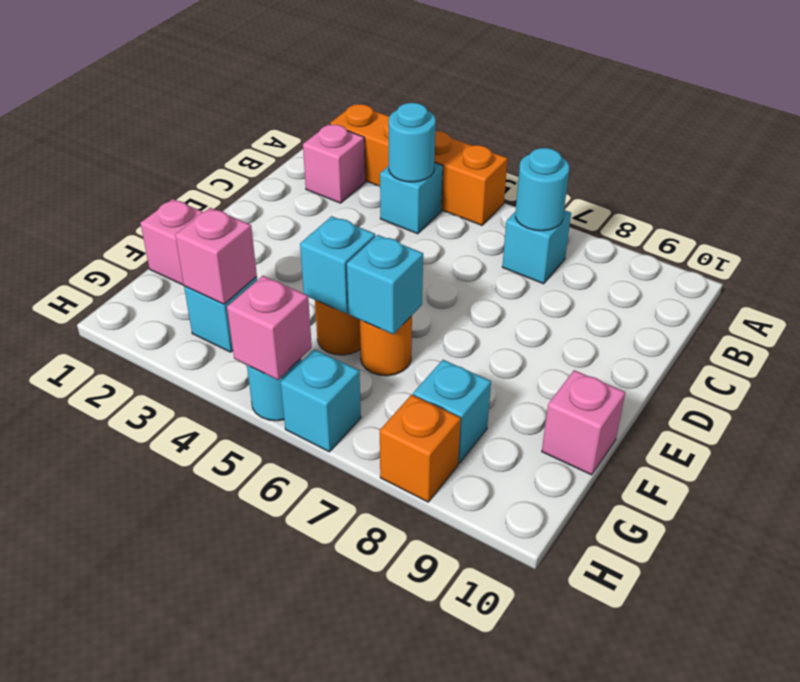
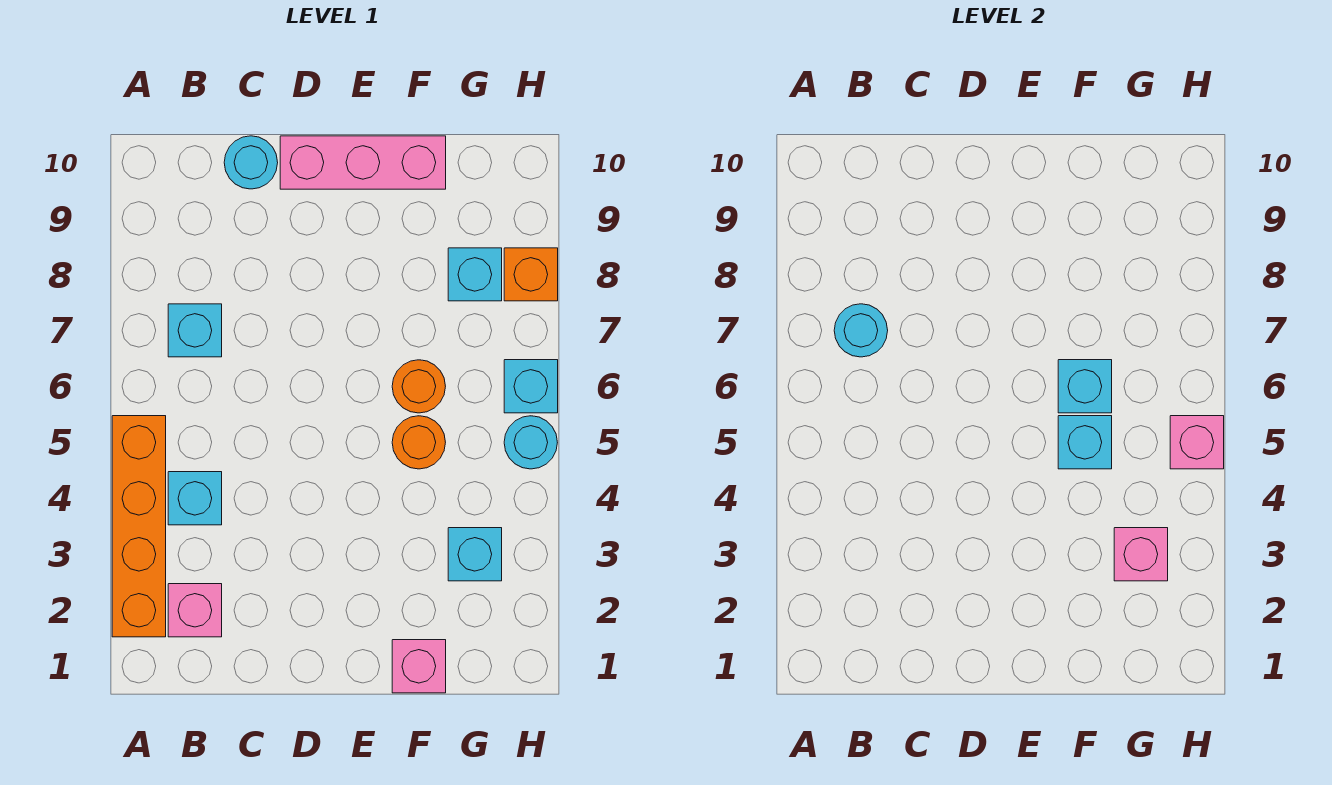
cyan 1x1 round brick [389,103,436,182] -> cyan 1x1 round brick moved to [224,136,278,189]
pink 1x1 brick [542,370,625,475] -> pink 1x3 brick [280,136,446,189]

